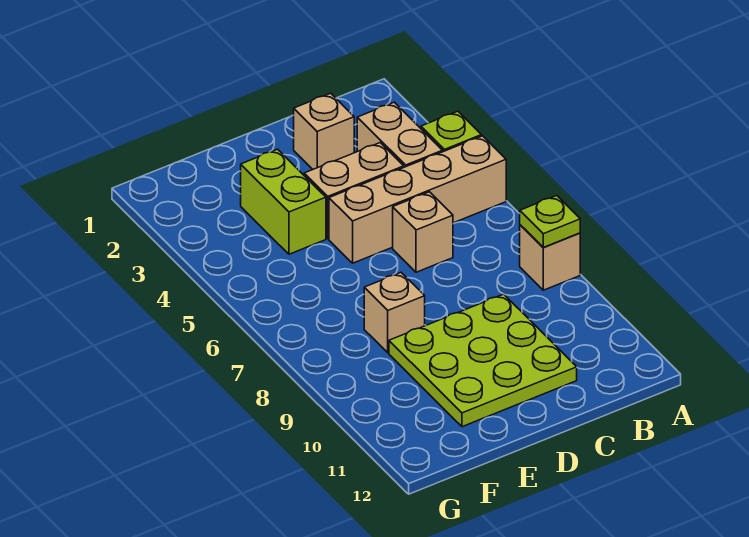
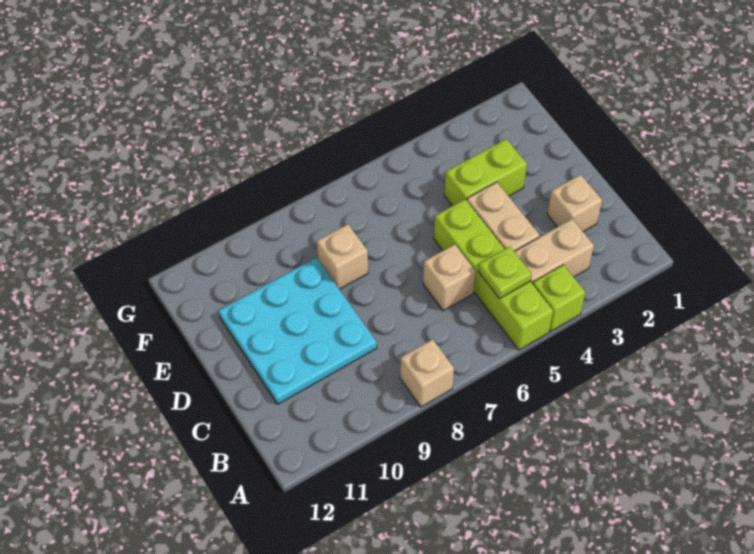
tan 1x4 brick [329,136,506,263] -> lime 1x4 brick [434,199,553,350]
lime 1x1 plate [520,196,580,247] -> lime 1x1 plate moved to [478,247,532,299]
lime 3x3 plate [389,294,577,427] -> cyan 3x3 plate [219,258,377,404]

